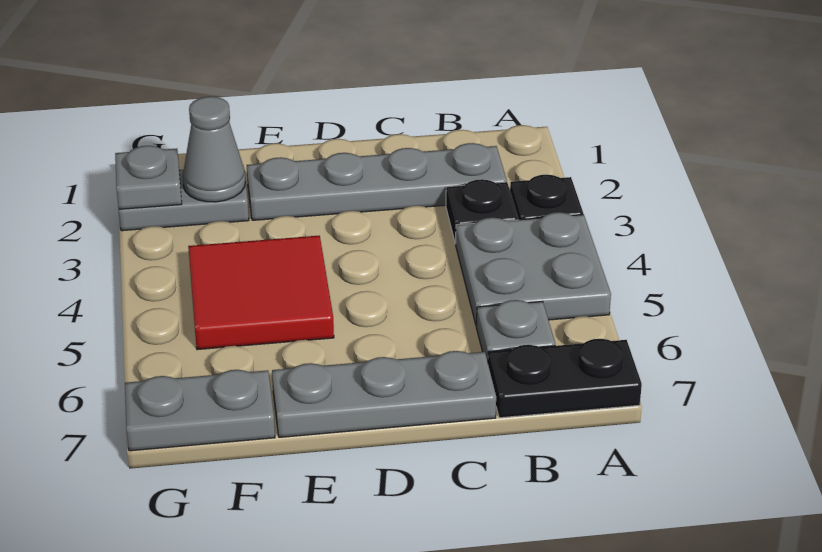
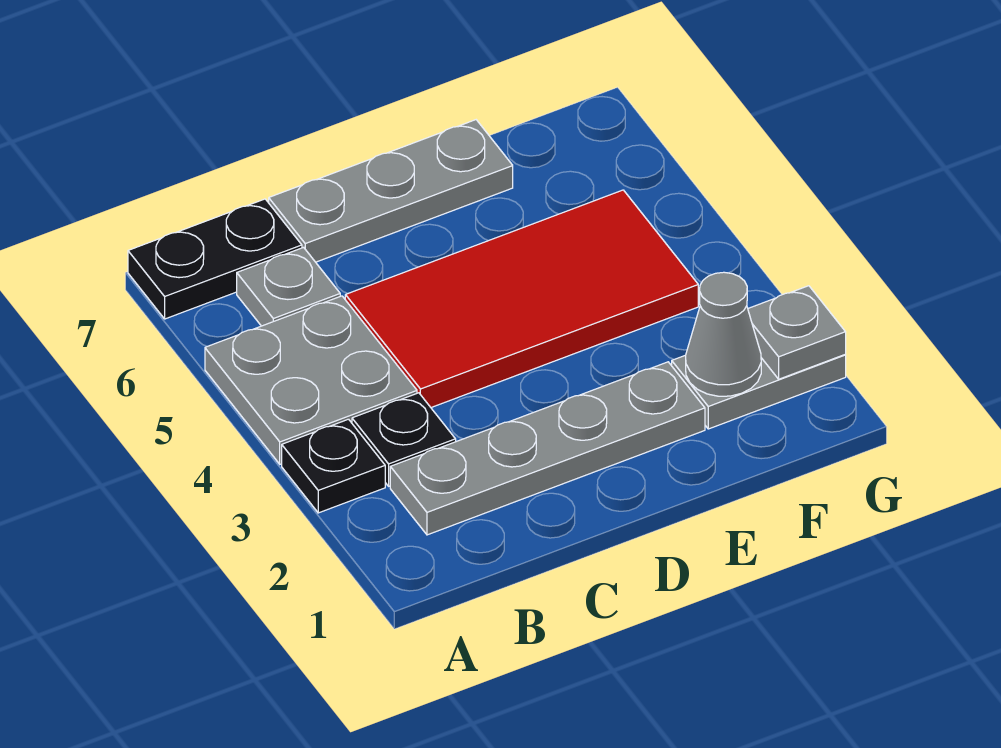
red 2x2 tile [188,236,334,350] -> red 2x4 tile [345,190,698,408]
grey 1x2 plate [125,370,275,451] -> none

